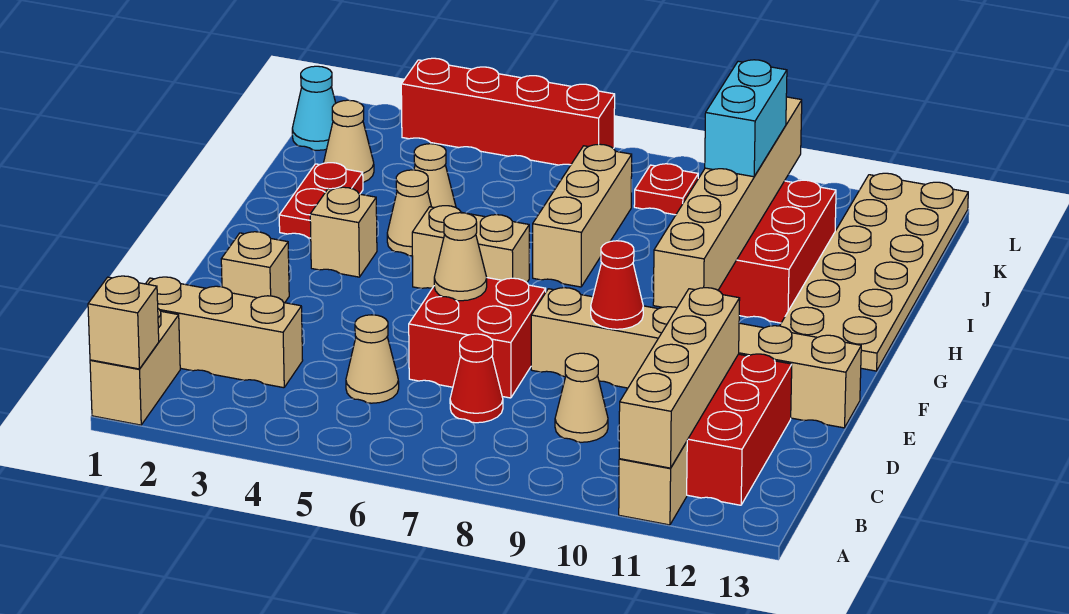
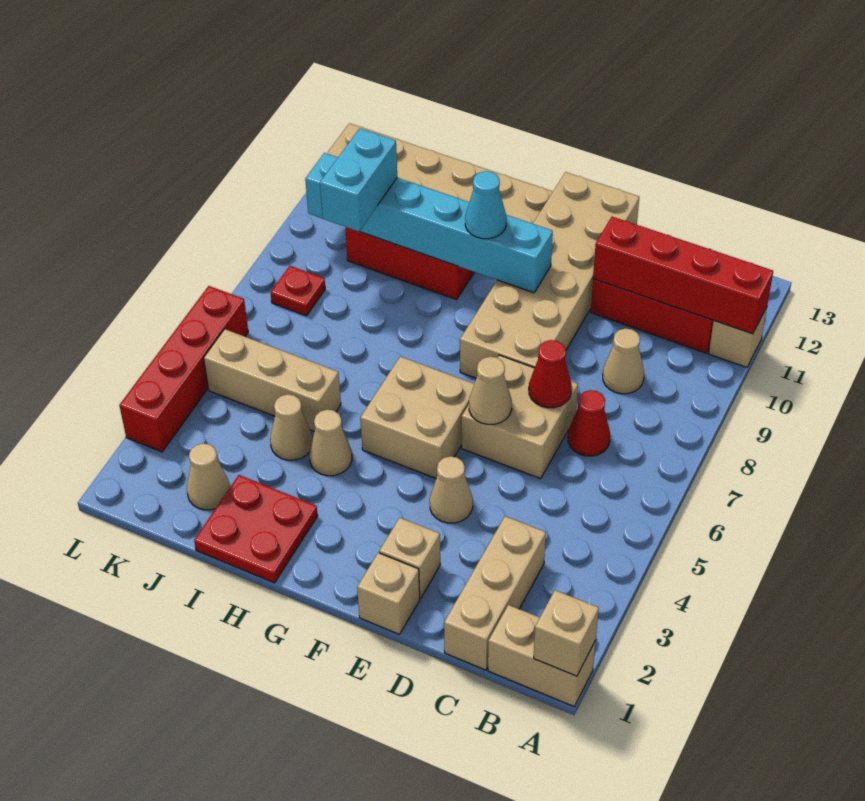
tan 1x4 brick [619,288,740,468] -> red 1x4 brick [593,217,773,334]
tan 1x1 cone [346,315,399,403] -> tan 1x1 cone moved to [430,456,473,523]
red 2x2 brick [409,278,546,398] -> tan 2x2 brick [462,355,578,479]
tan 1x6 brick [531,288,861,428] -> tan 2x6 brick [460,172,639,378]
red 1x1 cone [591,241,643,329] -> red 1x1 cone moved to [529,340,572,408]
tan 1x6 brick [653,97,802,308] -> cyan 1x6 brick [305,153,553,293]
tan 1x1 brick [310,187,377,277] -> tan 1x1 brick moved to [357,553,420,634]
tan 1x2 brick [412,206,529,288] -> tan 2x2 brick [360,357,474,478]
red 1x2 plate [279,163,363,238] -> red 2x2 plate [194,475,318,583]
tan 1x3 brick [533,144,632,287] -> tan 1x3 brick moved to [204,329,341,431]
cyan 1x2 brick [705,60,787,177] -> cyan 1x2 brick turned to [320,128,397,232]
cyan 1x1 cone [292,66,336,150] -> cyan 1x1 cone moved to [465,171,506,239]

